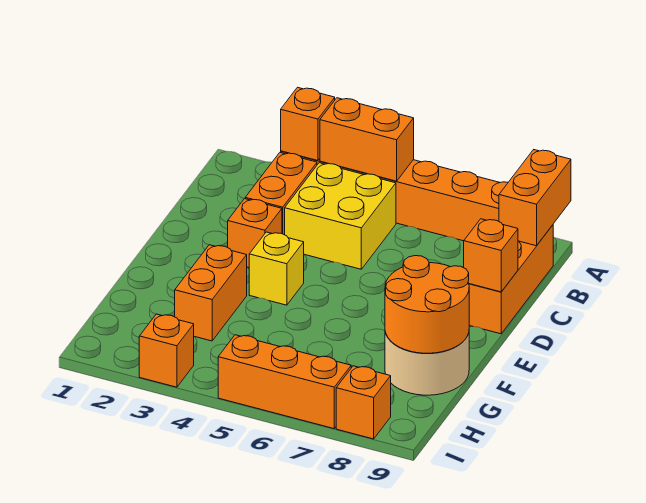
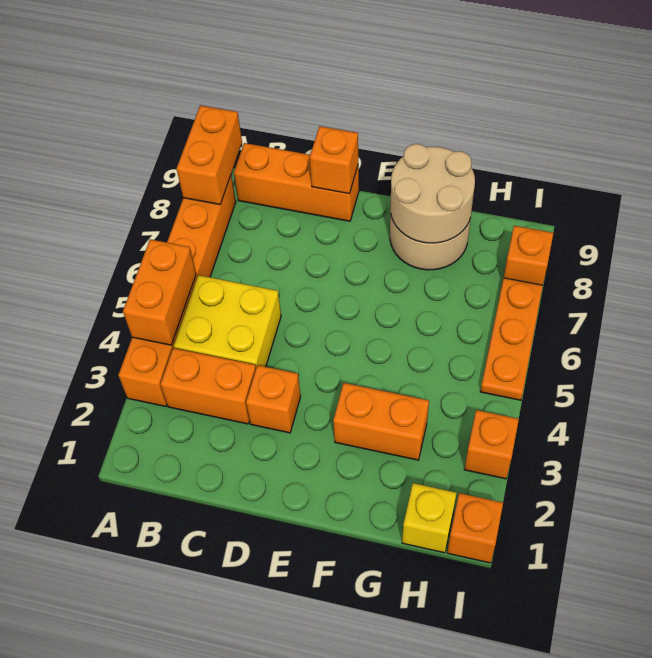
orange 1x1 brick [281,87,335,161] -> orange 1x1 brick moved to [447,493,503,563]
orange 1x2 brick [499,150,571,246] -> orange 1x2 brick turned to [177,105,242,205]
yellow 1x1 brick [249,232,304,305] -> yellow 1x1 brick moved to [402,483,456,553]
orange 2x2 round brick [385,256,469,353] -> tan 2x2 round brick [391,144,475,243]
orange 1x3 brick [218,335,351,429] -> orange 1x3 plate [480,278,543,400]

